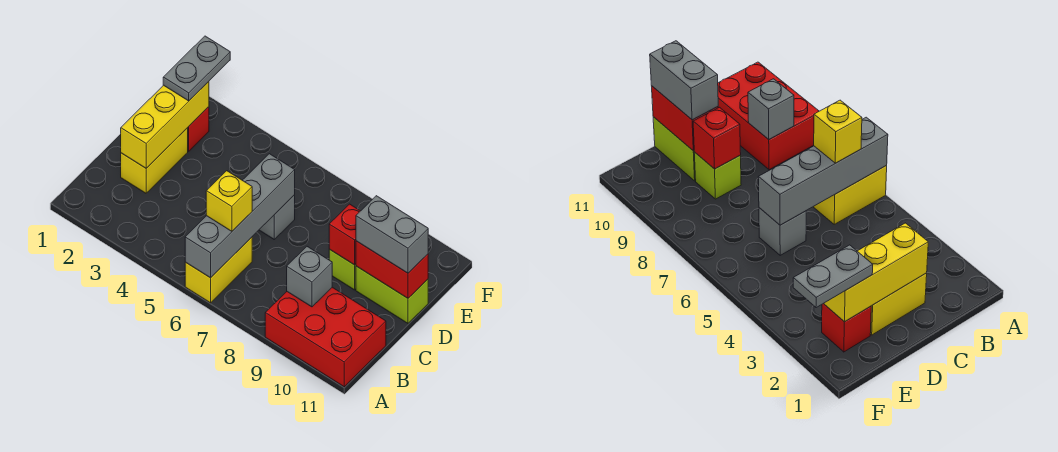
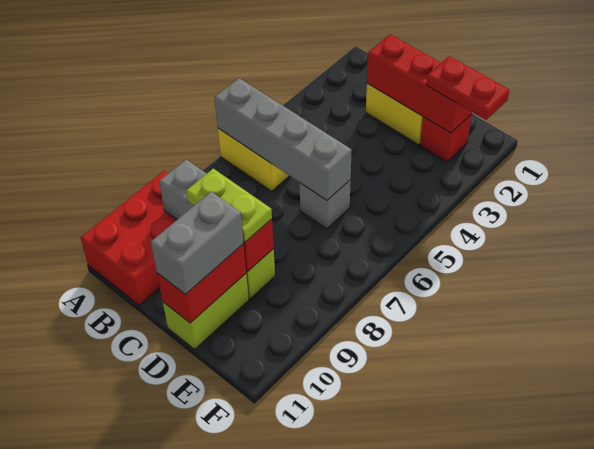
yellow 1x1 brick [206,171,252,231] -> none
yellow 1x3 brick [121,82,209,168] -> red 1x3 brick [367,34,472,133]
none -> lime 1x2 plate [186,169,272,242]
grey 1x2 plate [163,36,230,101] -> red 1x2 plate [426,56,509,120]

